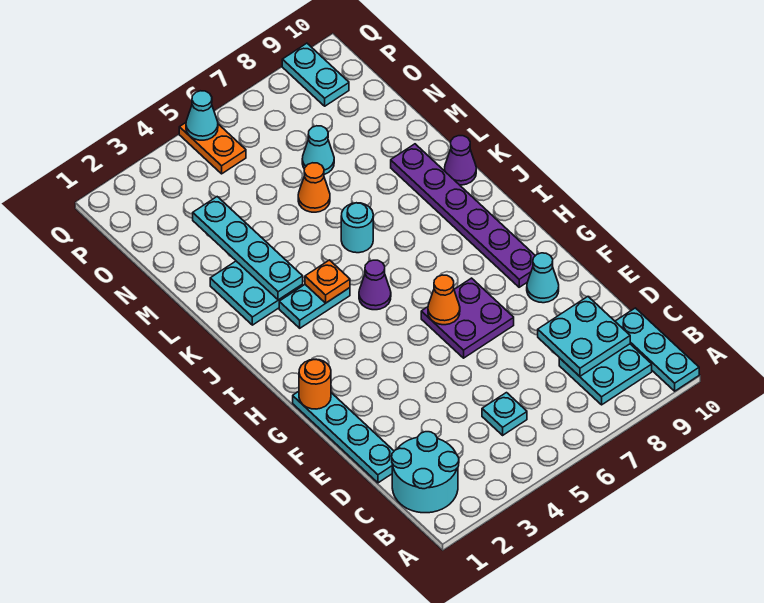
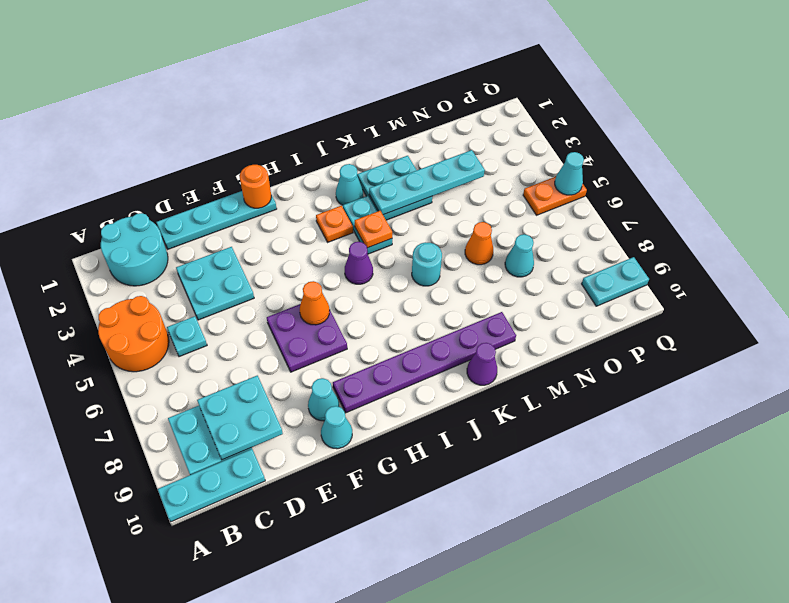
none -> orange 2x2 round brick [98,296,169,372]
none -> cyan 2x2 plate [176,247,254,320]
none -> cyan 1x1 cone [321,406,352,449]
none -> orange 1x1 plate [316,206,353,242]
none -> cyan 1x1 cone [336,164,363,205]

